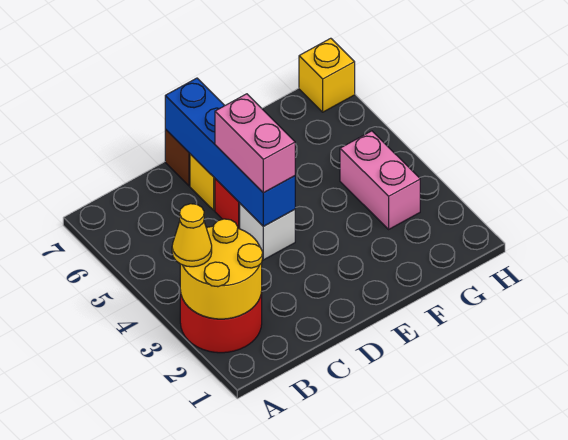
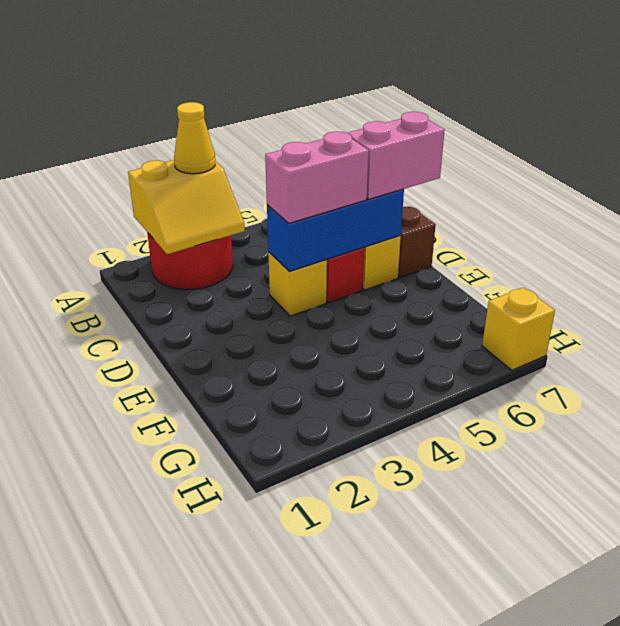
yellow 2x2 round brick [180,219,263,319] -> yellow 2x2 slope [128,160,245,254]
white 1x1 brick [240,204,295,260] -> yellow 1x1 brick [268,252,327,316]
blue 1x4 brick [165,78,295,226] -> blue 1x3 brick [267,189,404,271]
pink 1x2 brick [340,131,420,229] -> pink 1x2 brick moved to [348,112,445,199]

